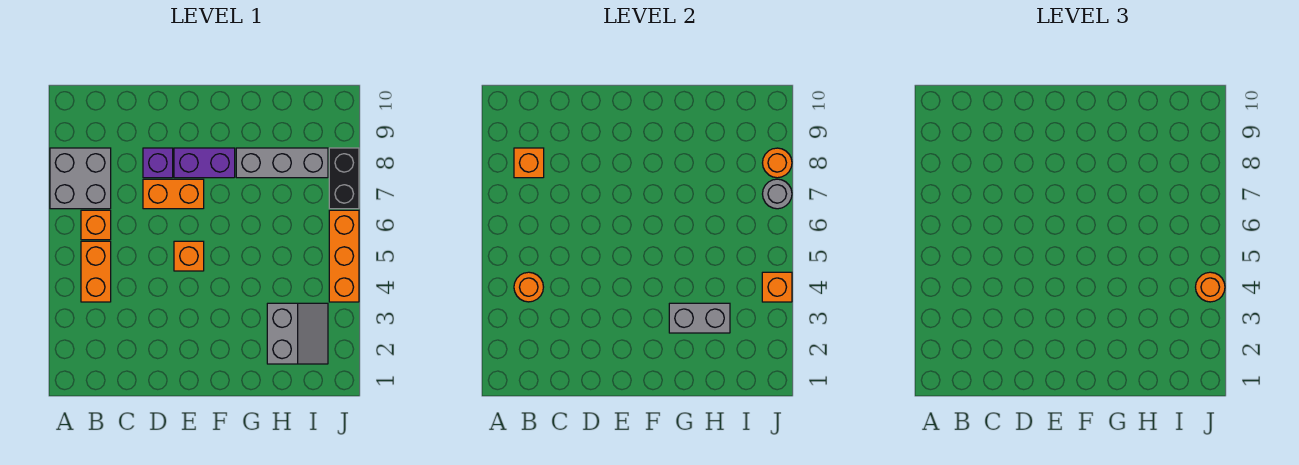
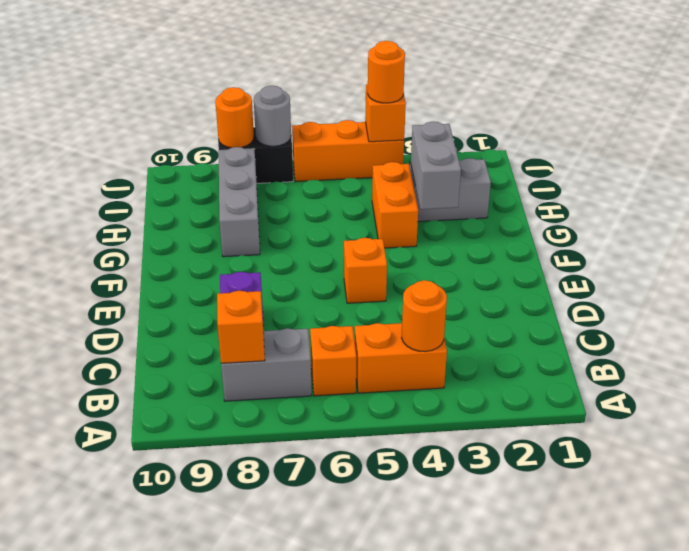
grey 2x2 brick [50,148,111,209] -> grey 1x2 brick [221,328,312,401]
orange 1x2 brick [143,179,204,209] -> orange 1x2 brick moved to [372,162,418,248]
purple 1x2 brick [174,148,235,178] -> none

